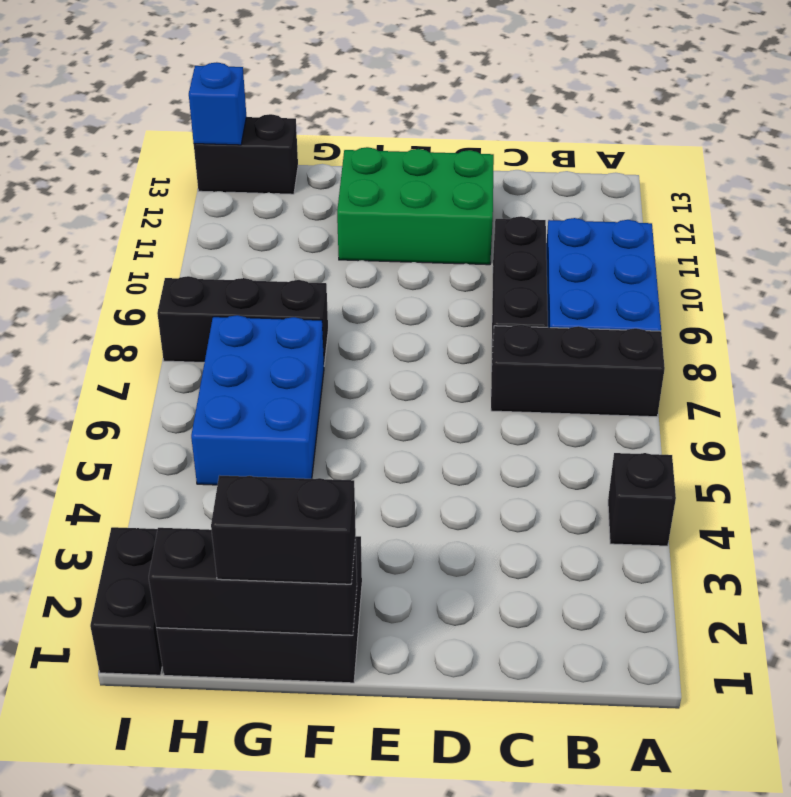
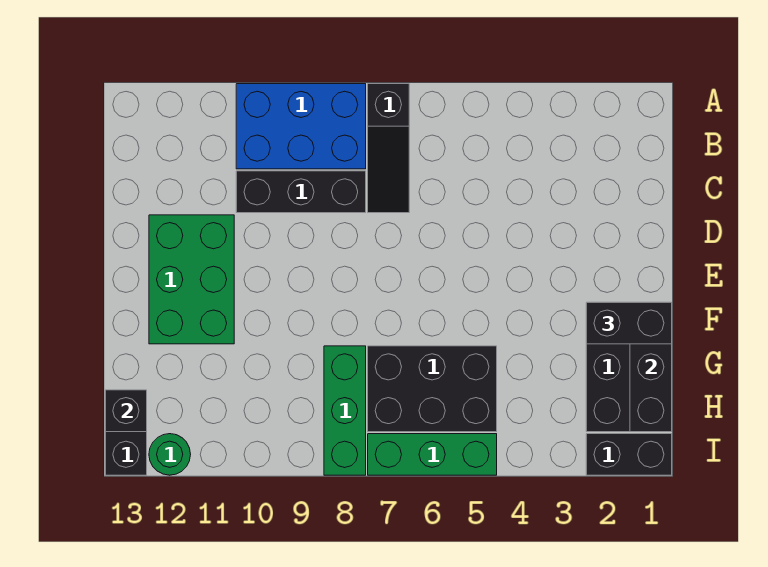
black 1x1 brick [608,453,676,546] -> black 1x1 brick moved to [105,390,147,432]
black 1x3 brick [491,325,665,417] -> black 1x3 slope [368,84,409,213]
black 1x2 brick [211,475,356,584] -> black 1x2 brick turned to [586,302,672,344]
blue 2x3 brick [191,315,324,485] -> black 2x3 brick [368,346,497,432]
black 1x3 brick [157,276,328,365] -> green 1x3 brick [324,346,366,475]
none -> green 1x3 brick [368,434,497,475]
none -> green 1x1 round brick [149,434,191,475]
blue 1x1 brick [189,62,246,145] -> none

